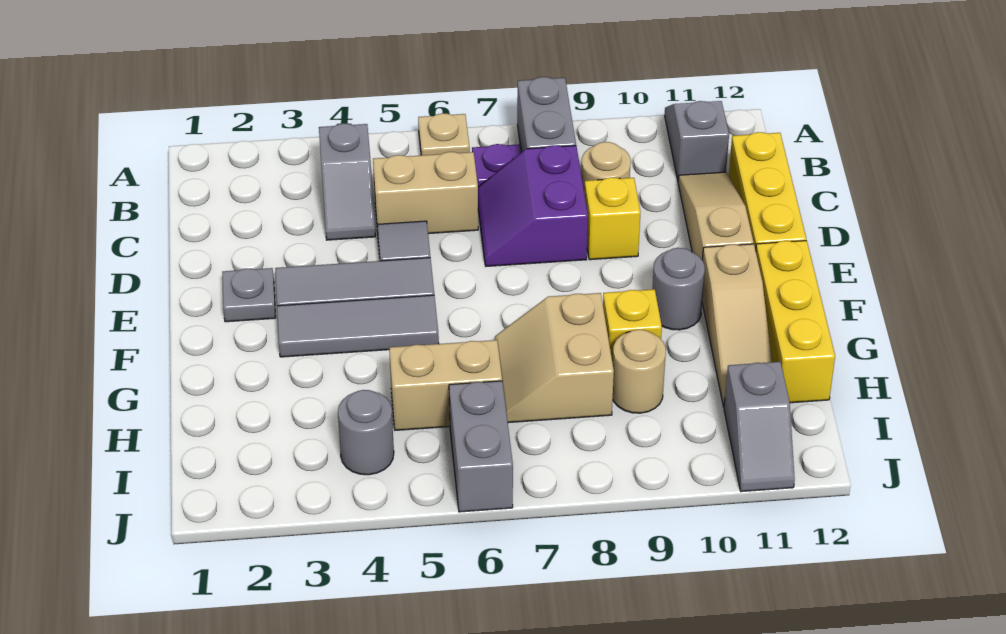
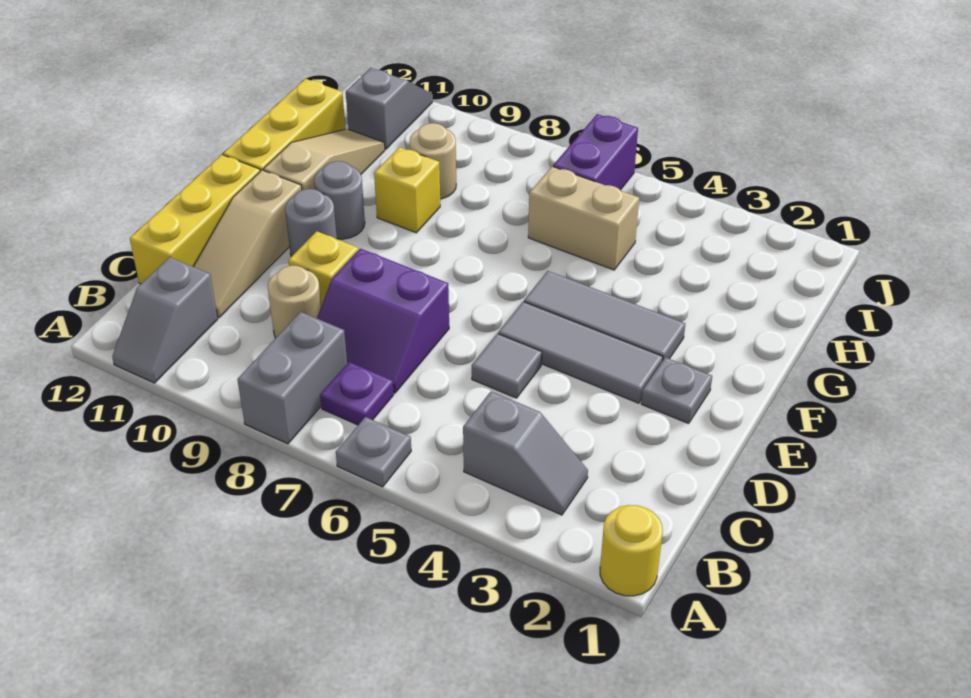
none -> yellow 1x1 round brick [600,505,663,596]
tan 1x1 plate [418,113,470,155] -> grey 1x1 plate [336,417,411,487]
grey 1x2 slope [319,123,375,240] -> grey 1x2 slope turned to [463,391,588,515]
tan 1x2 brick [373,152,478,234] -> none
purple 2x2 slope [478,145,588,266] -> purple 2x2 slope turned to [317,249,449,393]
tan 2x2 slope [495,293,614,423] -> none
grey 1x1 round brick [338,390,394,475] -> grey 1x1 round brick moved to [285,189,337,257]
grey 1x2 brick [449,381,513,512] -> purple 1x2 brick [553,114,638,190]

